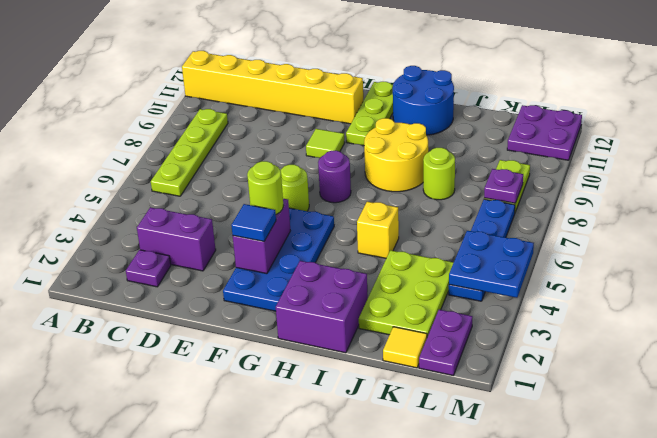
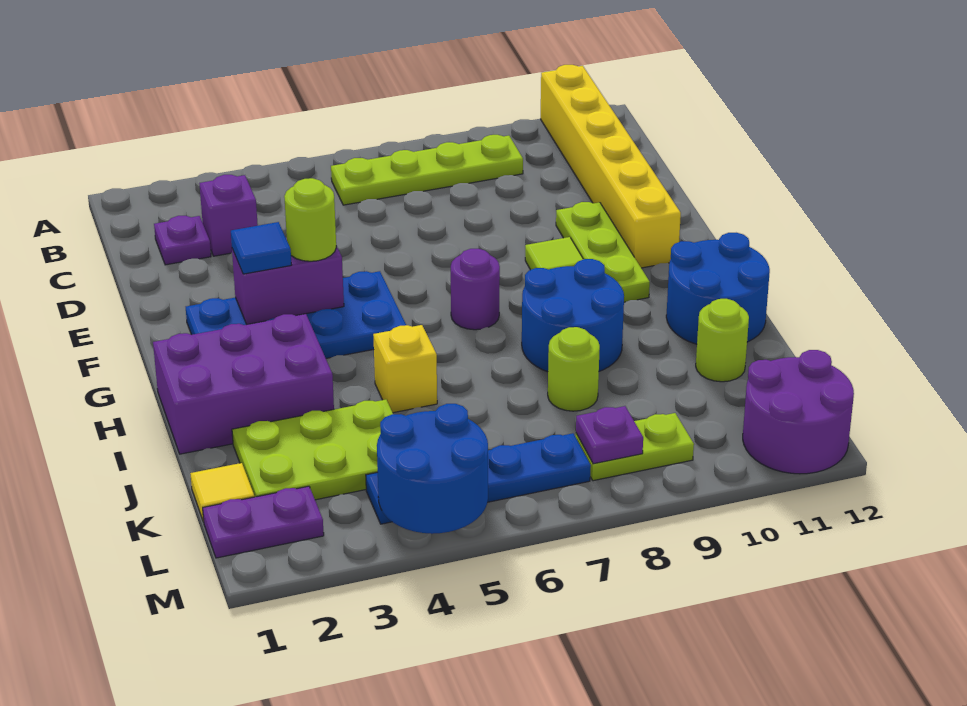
purple 1x2 brick [137,207,216,271] -> purple 1x1 brick [199,175,258,256]
lime 1x1 round brick [281,165,309,211] -> lime 1x1 round brick moved to [696,299,749,382]
lime 1x3 plate [346,82,393,146] -> lime 1x3 plate turned to [556,202,650,302]
purple 2x2 brick [276,261,368,353] -> purple 2x3 brick [153,314,334,454]
yellow 2x2 round brick [364,118,428,192] -> blue 2x2 round brick [522,259,624,372]
blue 2x2 plate [449,231,534,298] -> blue 2x2 round brick [377,404,488,534]
purple 2x2 plate [507,105,582,160] -> purple 2x2 round brick [743,350,854,474]

